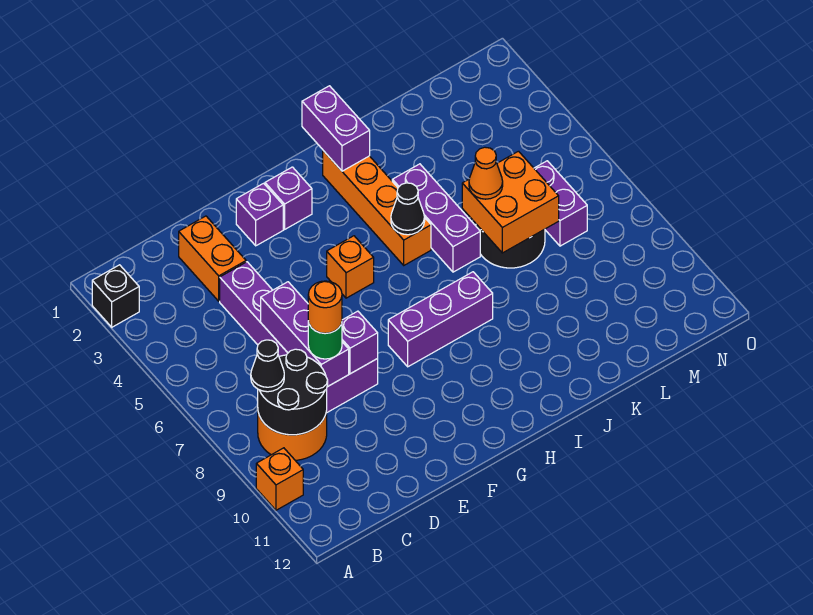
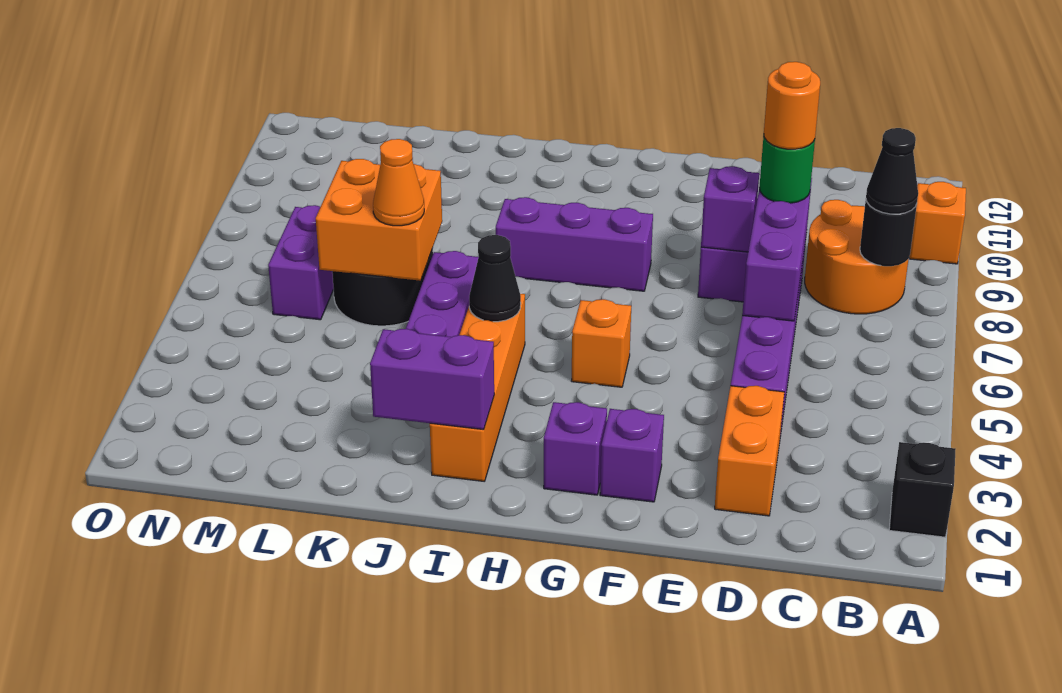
black 2x2 round brick [258,349,328,435] -> black 1x1 round brick [860,201,917,266]
purple 1x2 brick [302,86,370,171] -> purple 1x2 brick turned to [370,329,494,430]

